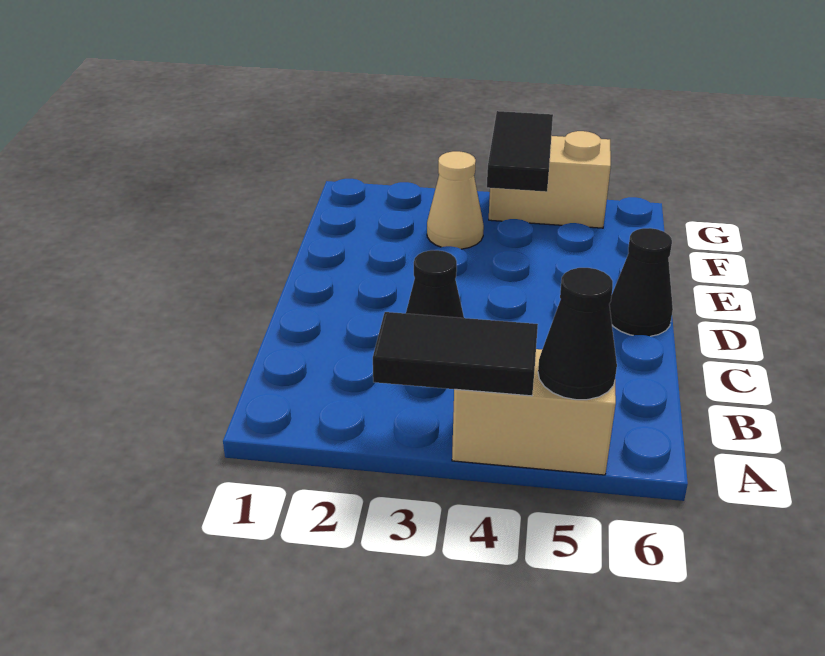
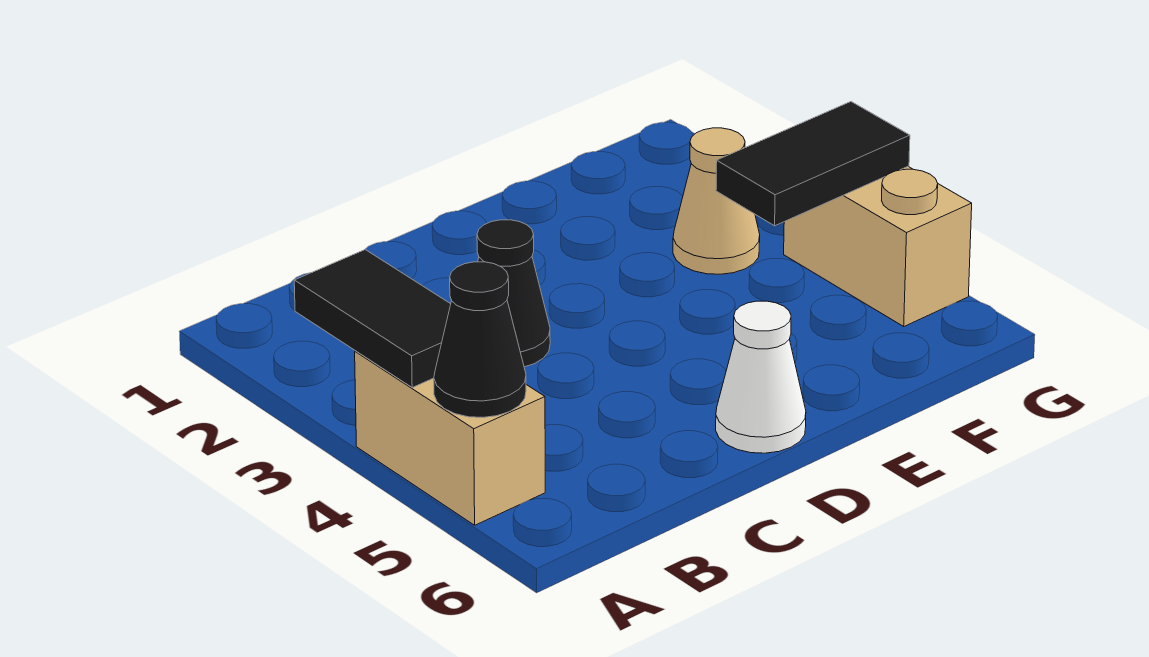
black 1x1 cone [609,228,673,336] -> white 1x1 cone [716,301,806,453]

